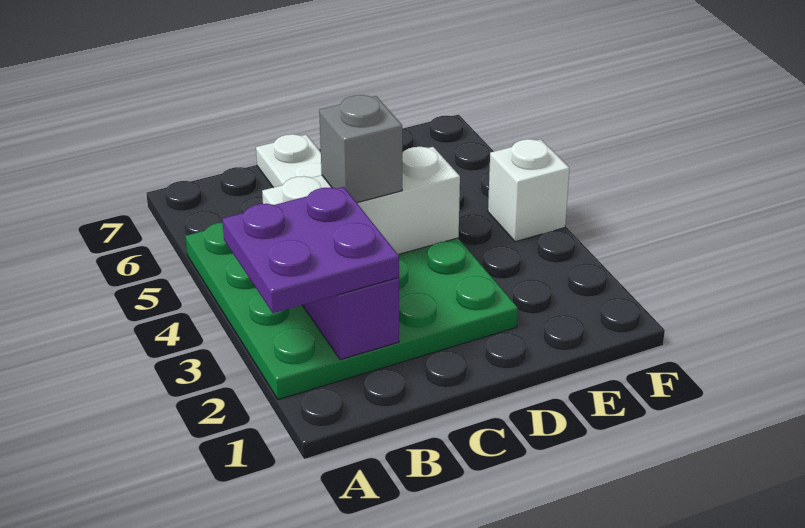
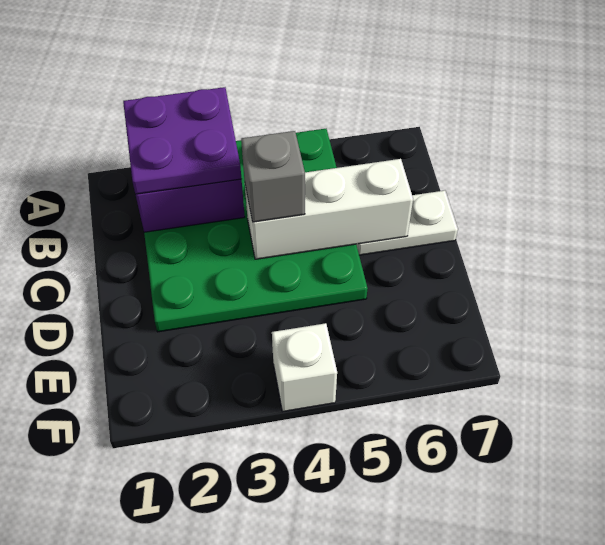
white 1x3 brick [262,147,460,255] -> white 1x3 brick turned to [245,159,413,259]

